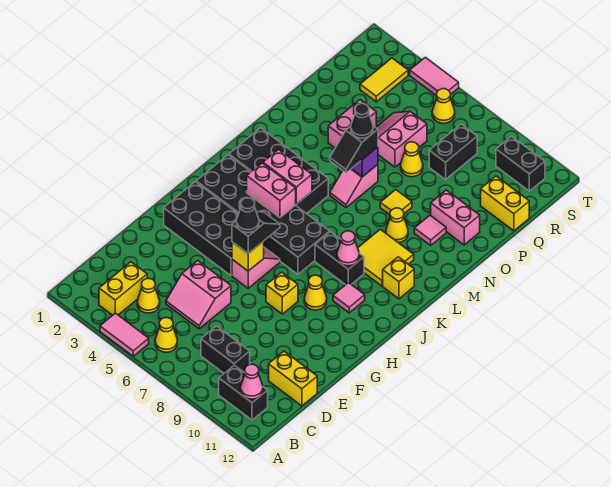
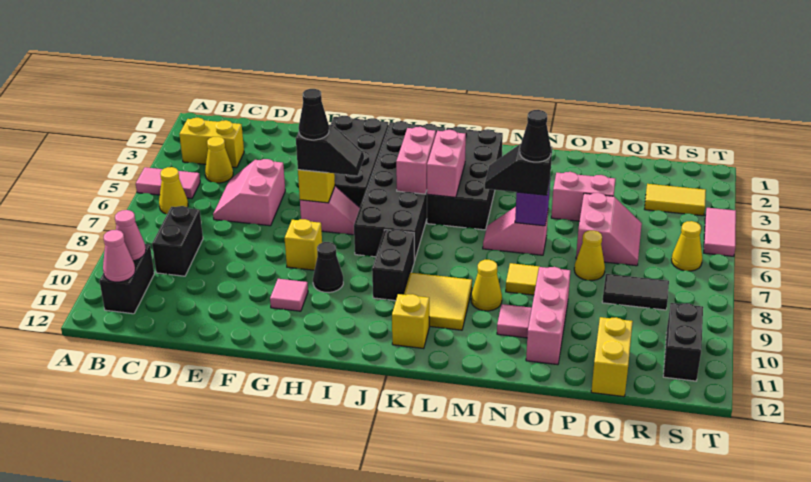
pink 1x2 tile [100,313,149,356] -> pink 1x2 tile turned to [136,167,200,198]
yellow 1x2 brick [269,351,317,406] -> none
yellow 1x1 cone [304,275,327,310] -> black 1x1 cone [313,242,343,293]
pink 1x1 tile [333,282,365,313] -> pink 1x1 tile moved to [270,279,308,311]
pink 1x1 cone [337,231,359,266] -> pink 1x1 cone moved to [115,210,146,261]
pink 1x2 brick [431,190,480,245] -> pink 1x3 brick [526,267,570,365]
pink 2x2 slope [376,111,427,167] -> pink 2x2 slope turned to [576,193,642,266]
black 1x2 brick [429,124,477,179] -> black 1x2 tile [602,274,669,310]

